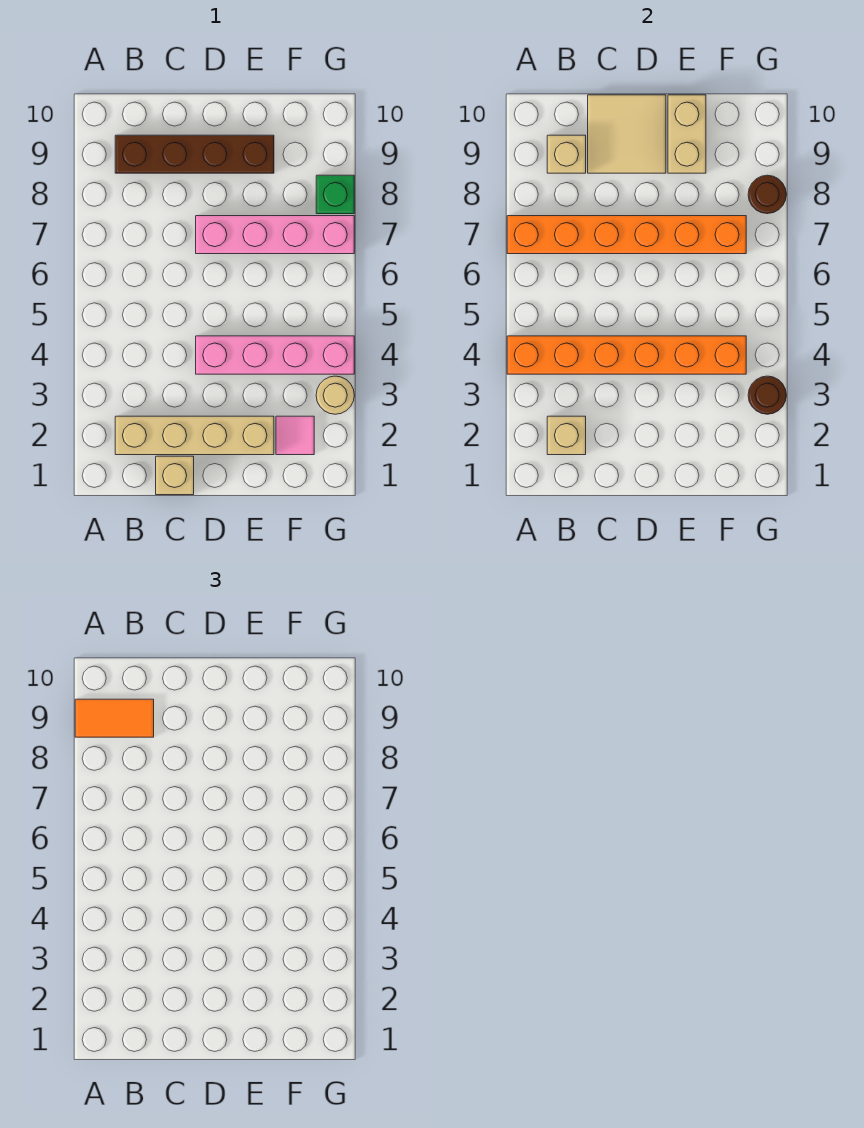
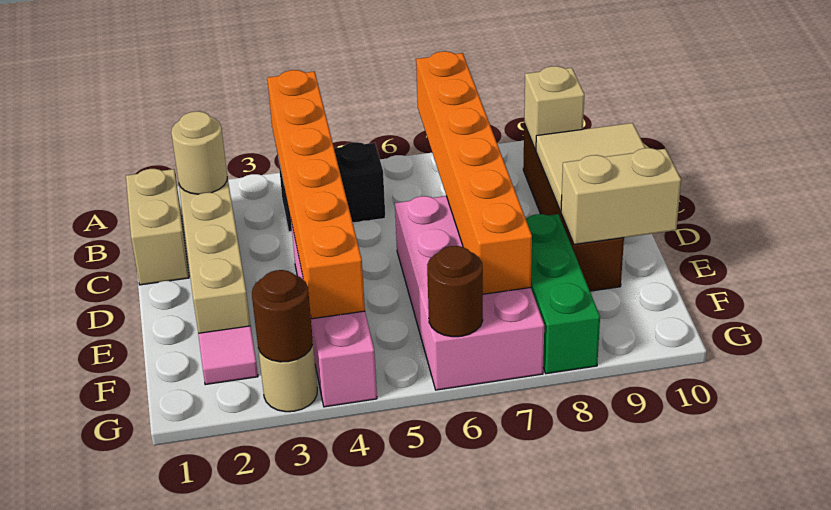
orange 1x2 tile [75,699,154,737] -> none
tan 1x1 brick [547,416,586,455] -> tan 1x1 round brick [171,111,227,194]
none -> black 1x2 brick [278,142,385,232]
tan 1x1 brick [156,456,194,495] -> tan 1x2 brick [126,169,189,285]
pink 1x4 brick [196,216,354,254] -> pink 2x4 brick [395,196,544,390]
green 1x1 brick [316,175,354,214] -> green 1x3 brick [526,214,600,374]
brown 1x1 round brick [748,175,786,214] -> brown 1x1 round brick moved to [427,246,483,337]

